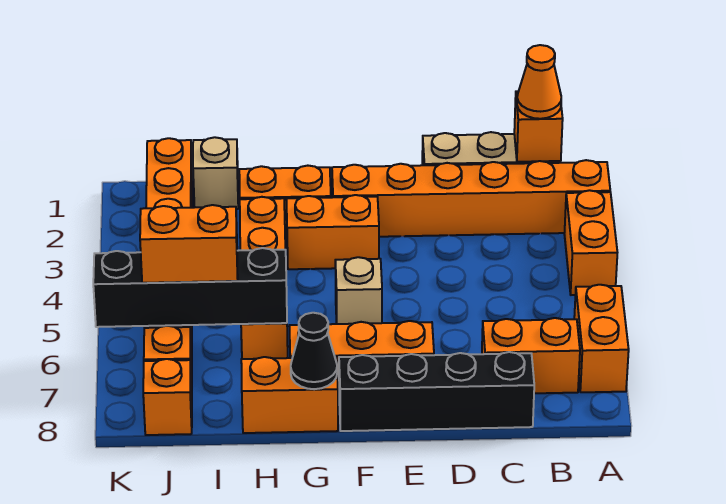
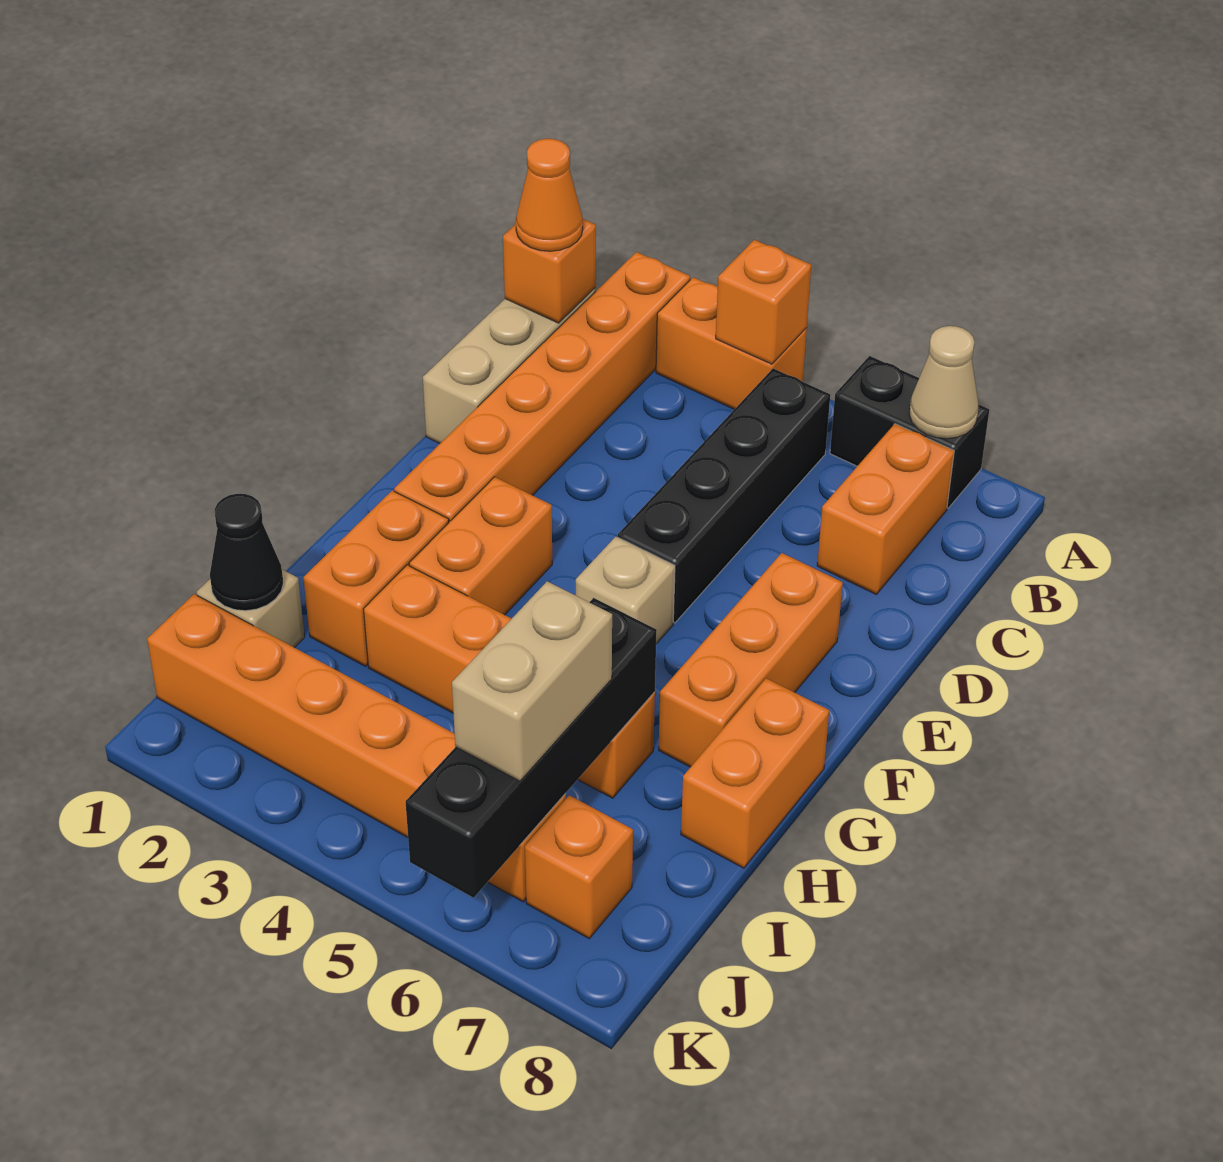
orange 1x2 brick [574,285,629,392] -> black 1x2 brick [830,356,989,508]
none -> tan 1x1 cone [909,326,978,439]
black 1x4 brick [339,352,534,431] -> black 1x4 brick moved to [618,368,830,623]
black 1x1 cone [291,313,337,389] -> black 1x1 cone moved to [210,494,283,611]
orange 1x2 brick [140,205,238,283] -> tan 1x2 brick [452,581,612,781]
orange 1x1 brick [143,359,192,435] -> orange 1x1 brick moved to [716,240,811,364]

